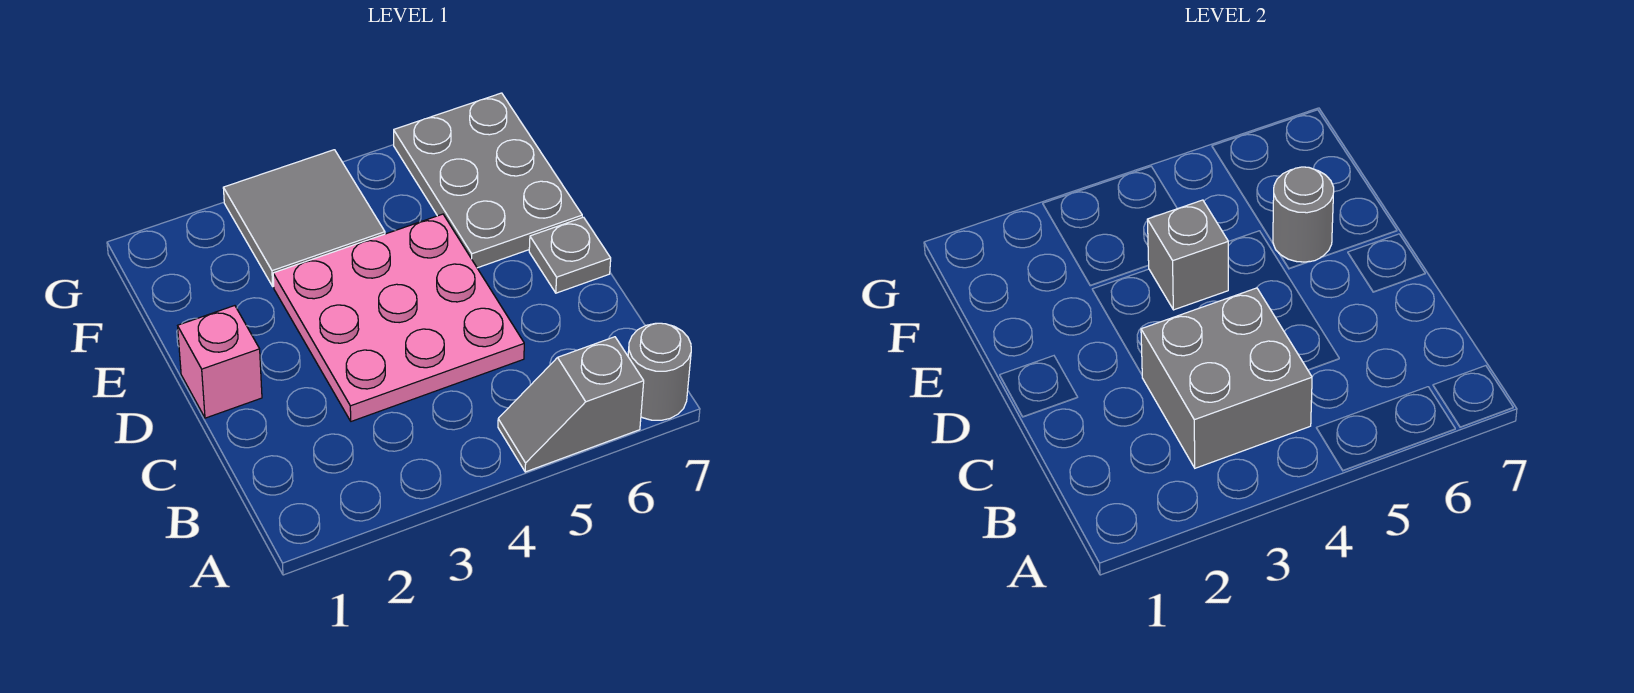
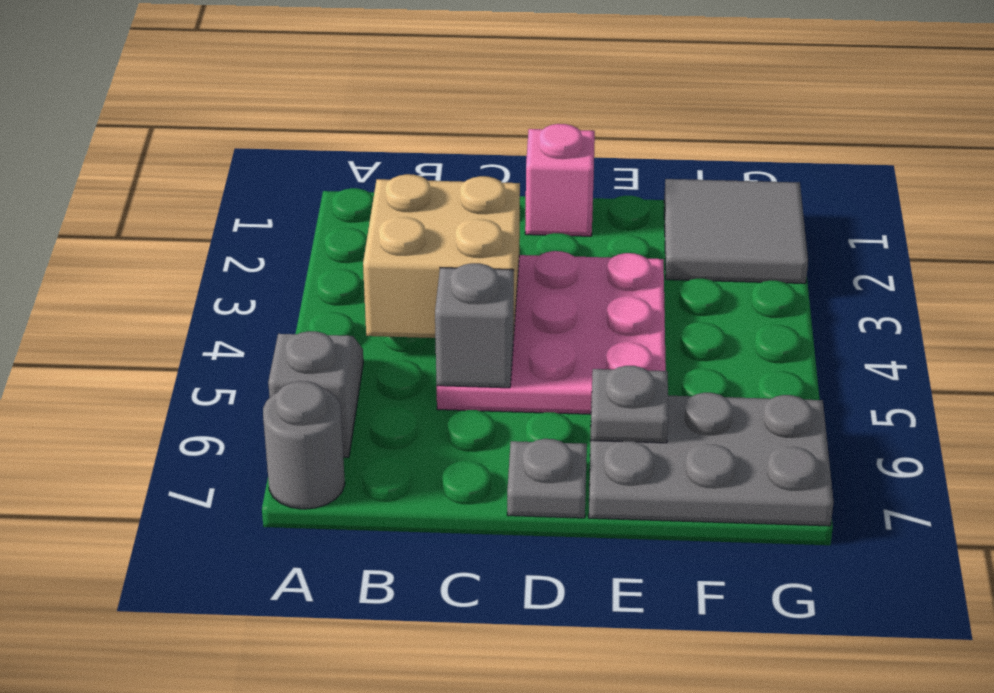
grey 2x2 brick [1141,288,1312,468] -> tan 2x2 brick [363,174,520,340]
grey 1x1 brick [1147,200,1228,310] -> grey 1x1 brick moved to [435,263,514,388]
grey 1x1 round brick [1273,167,1334,262] -> grey 1x1 plate [591,366,669,443]
grey 2x2 tile [223,150,385,287] -> grey 2x2 tile moved to [664,179,808,283]

